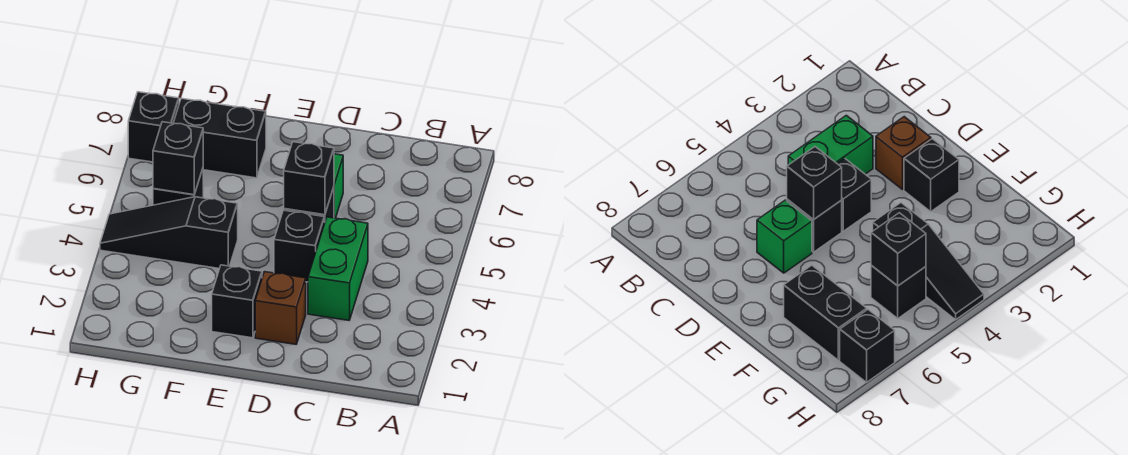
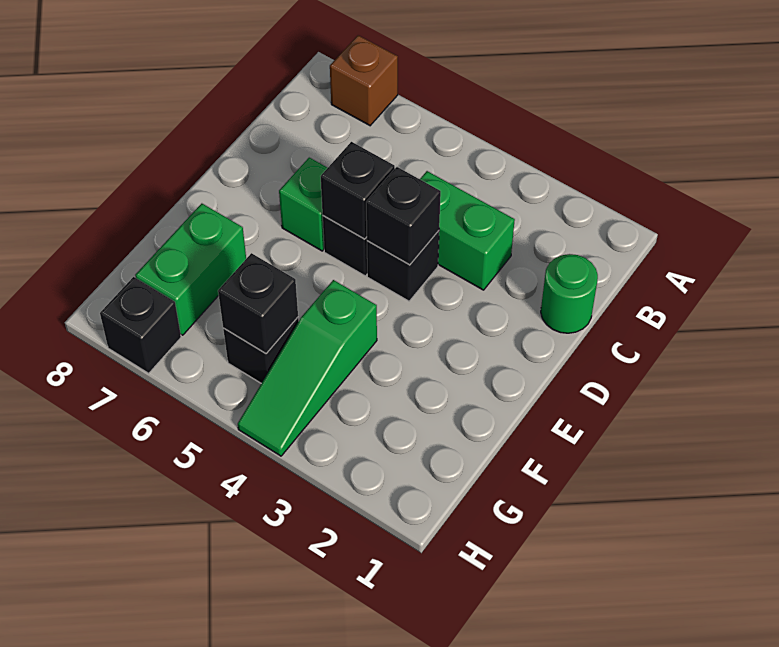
none -> green 1x1 round brick [541,254,598,333]
brown 1x1 brick [255,272,306,344] -> brown 1x1 brick moved to [330,35,398,126]
black 1x1 brick [212,265,262,338] -> black 1x1 brick moved to [366,167,441,265]
black 1x3 slope [100,197,238,269] -> green 1x3 slope [238,280,377,456]
black 1x2 brick [173,98,266,178] -> green 1x2 brick [135,204,246,335]

